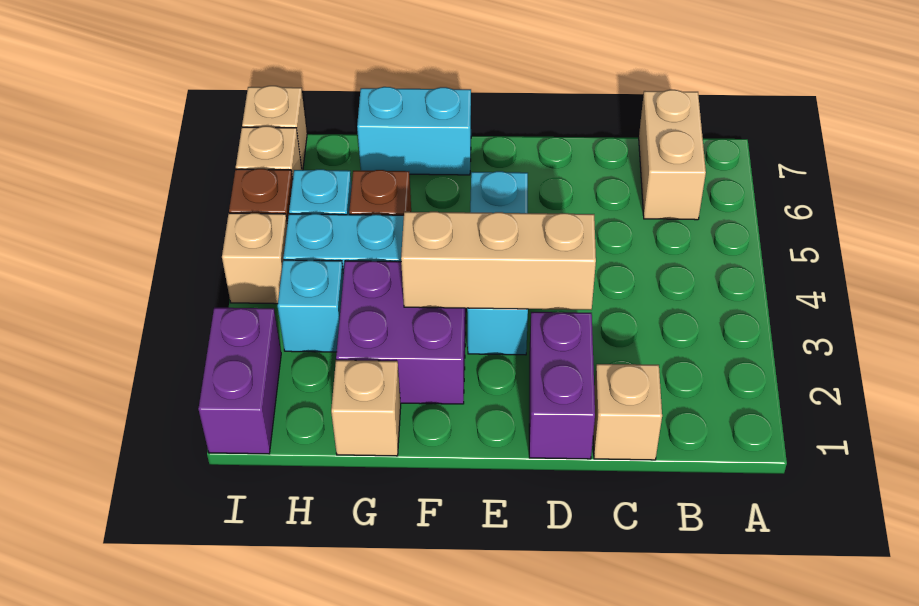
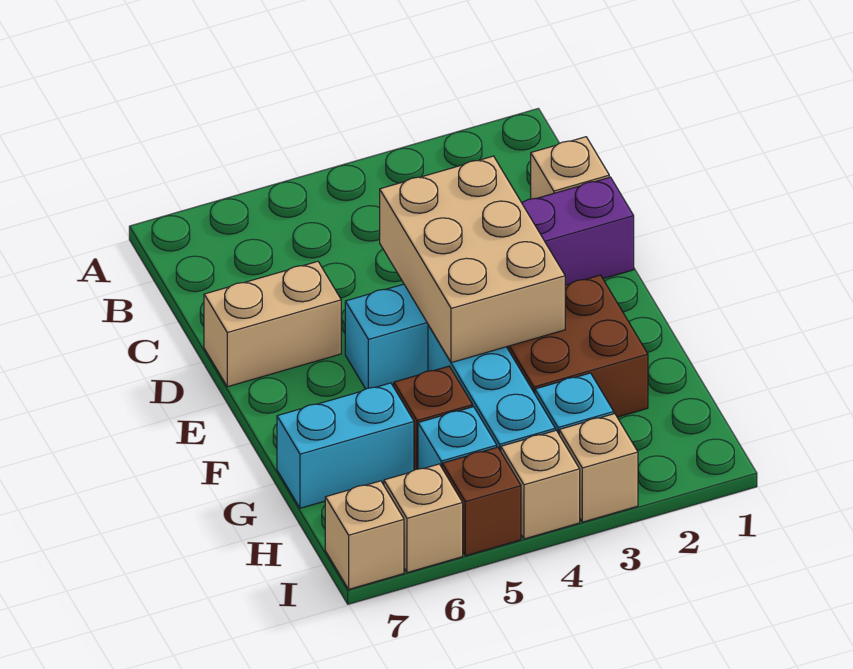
tan 1x2 brick [639,90,706,220] -> tan 1x2 brick moved to [204,261,341,387]
tan 1x3 brick [401,212,596,310] -> tan 2x3 brick [380,156,565,363]
purple 2x2 brick [336,261,466,404] -> brown 2x2 brick [507,275,648,417]
cyan 1x2 brick [357,87,471,175] -> cyan 1x2 brick turned to [277,383,414,508]
tan 1x1 brick [331,360,401,456] -> tan 1x1 brick moved to [559,414,638,522]
purple 1x2 brick [198,308,281,454] -> none

